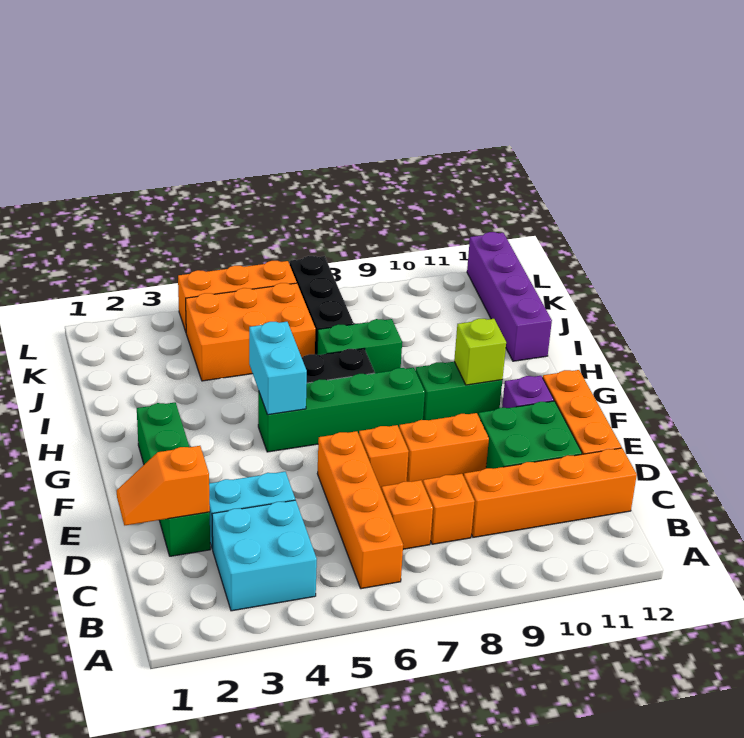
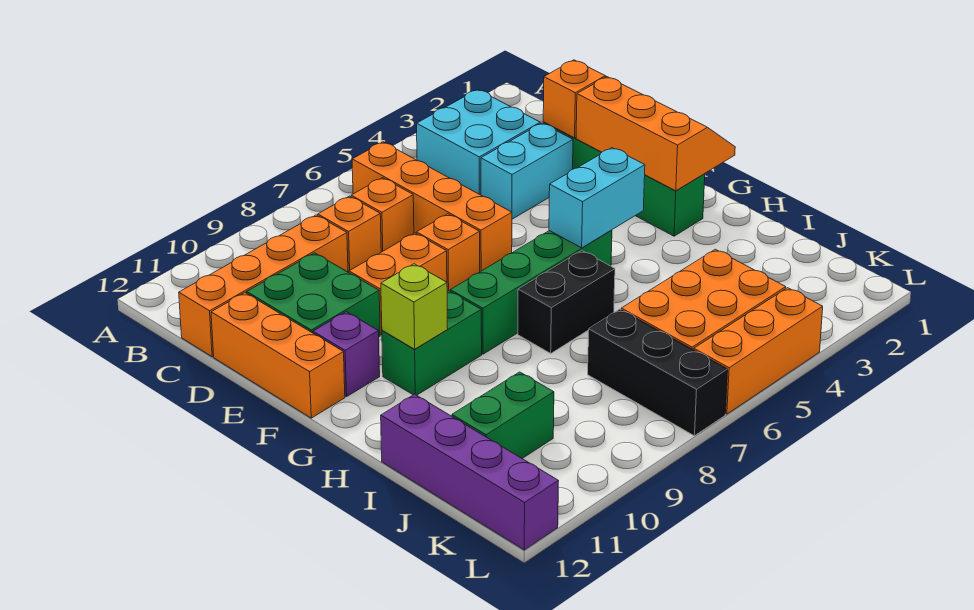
none -> orange 2x3 slope [576,77,735,191]
cyan 1x2 brick [249,322,307,415] -> cyan 1x2 brick turned to [549,148,645,248]
green 1x2 brick [317,319,402,373] -> green 1x2 brick moved to [452,372,554,459]

